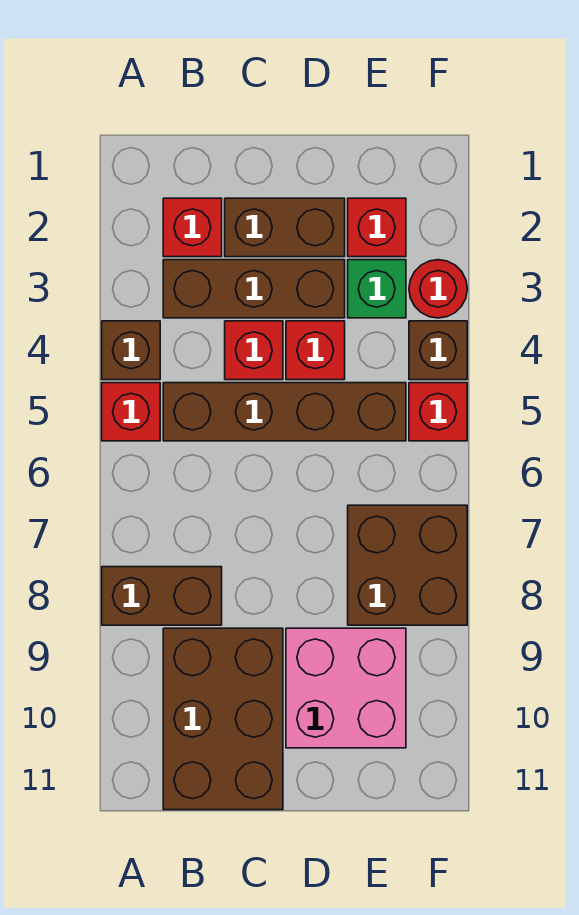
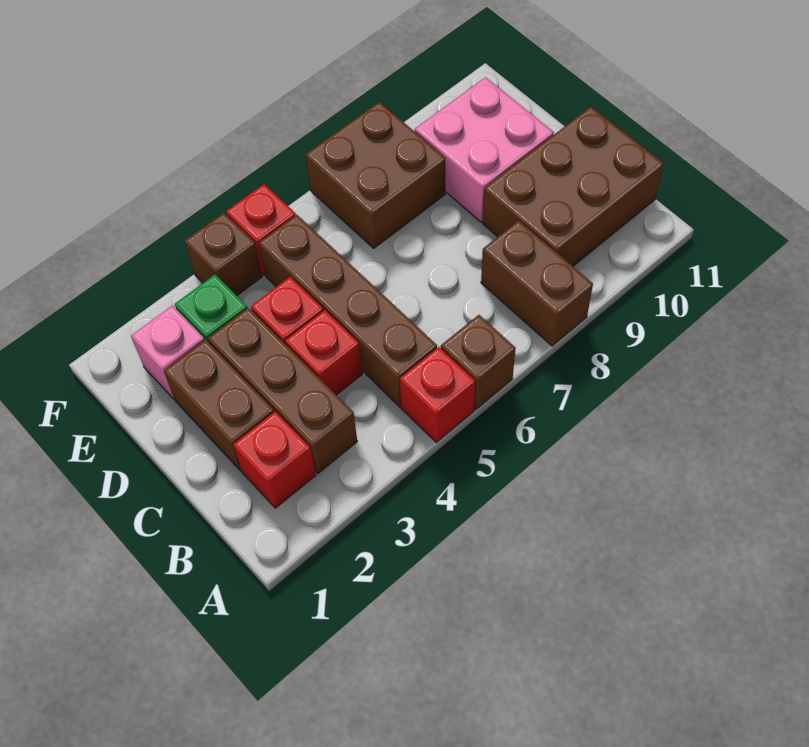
brown 1x1 brick [102,321,160,380] -> brown 1x1 brick moved to [441,315,516,409]
red 1x1 brick [348,198,406,257] -> pink 1x1 brick [131,305,205,399]
red 1x1 round brick [409,260,467,318] -> none

